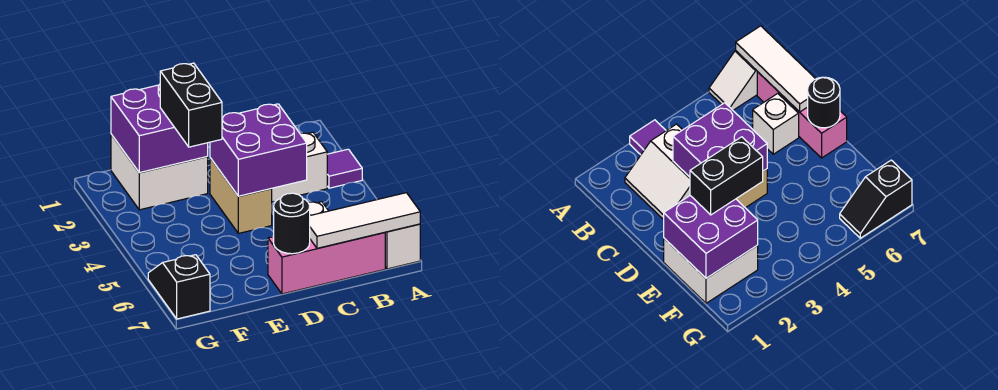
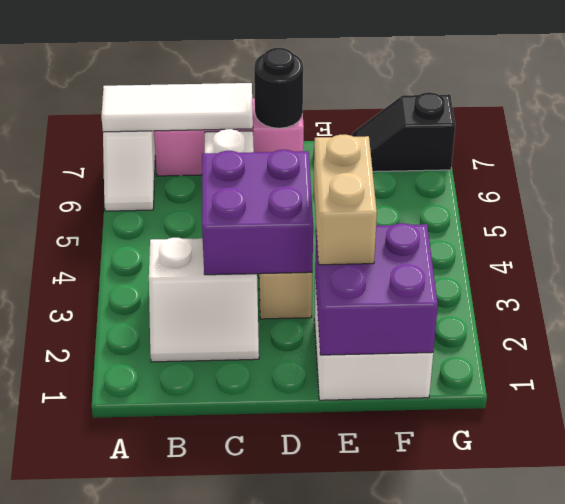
purple 1x1 tile [327,149,362,188] -> none
black 1x2 brick [160,63,222,147] -> tan 1x2 brick [314,135,377,265]
black 1x2 slope [148,255,210,319] -> black 1x2 slope turned to [352,92,455,172]

